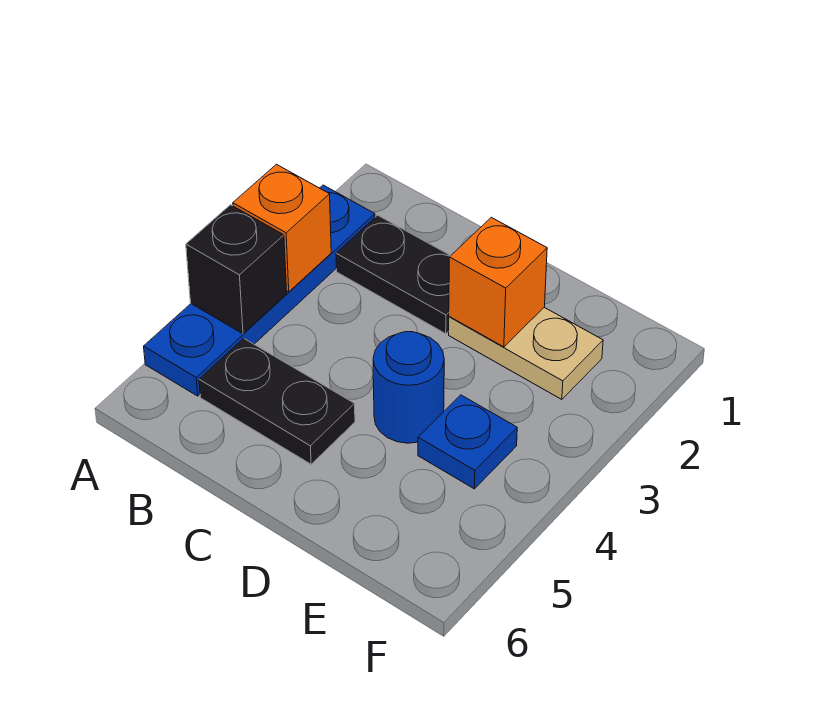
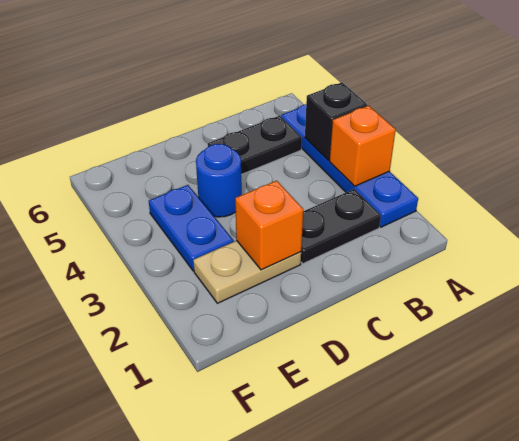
blue 1x1 plate [418,395,517,489] -> blue 1x2 plate [149,185,233,271]

